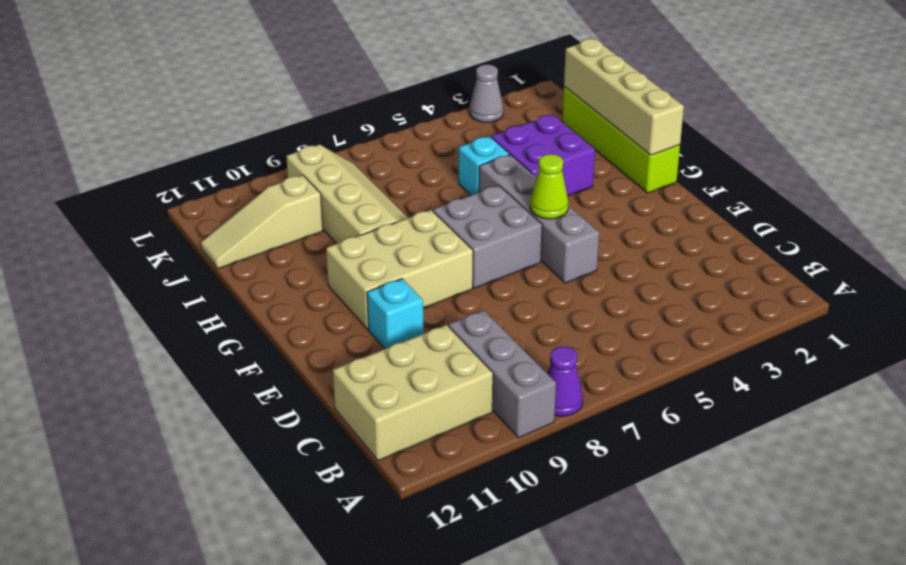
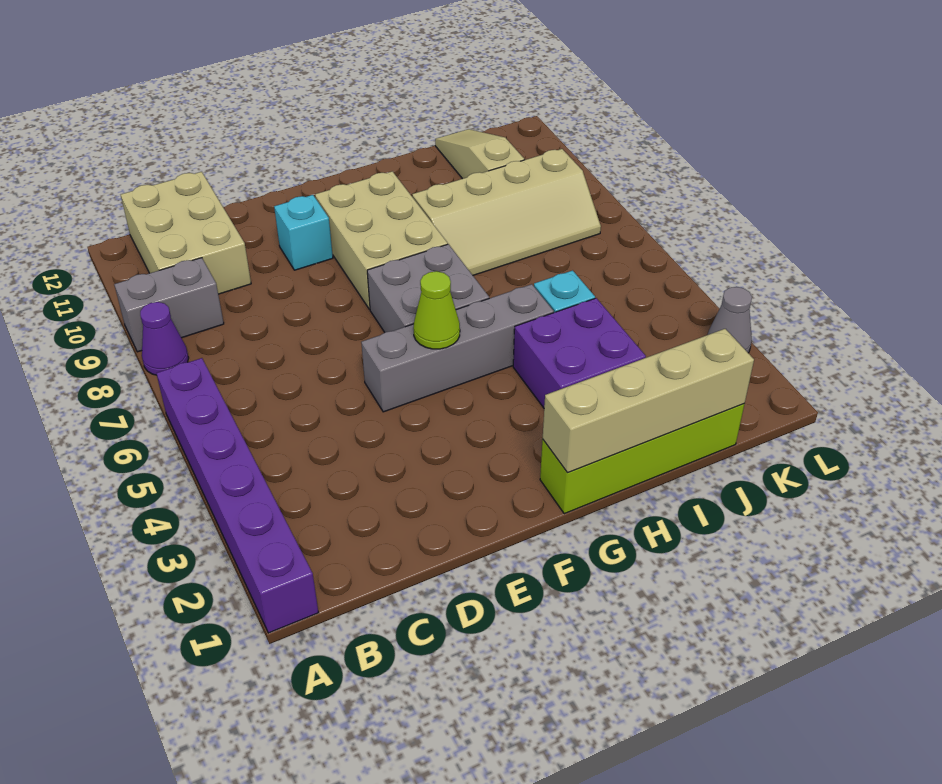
none -> purple 1x6 brick [156,358,318,633]
grey 1x3 brick [448,310,556,438] -> grey 1x2 brick [114,258,224,352]

